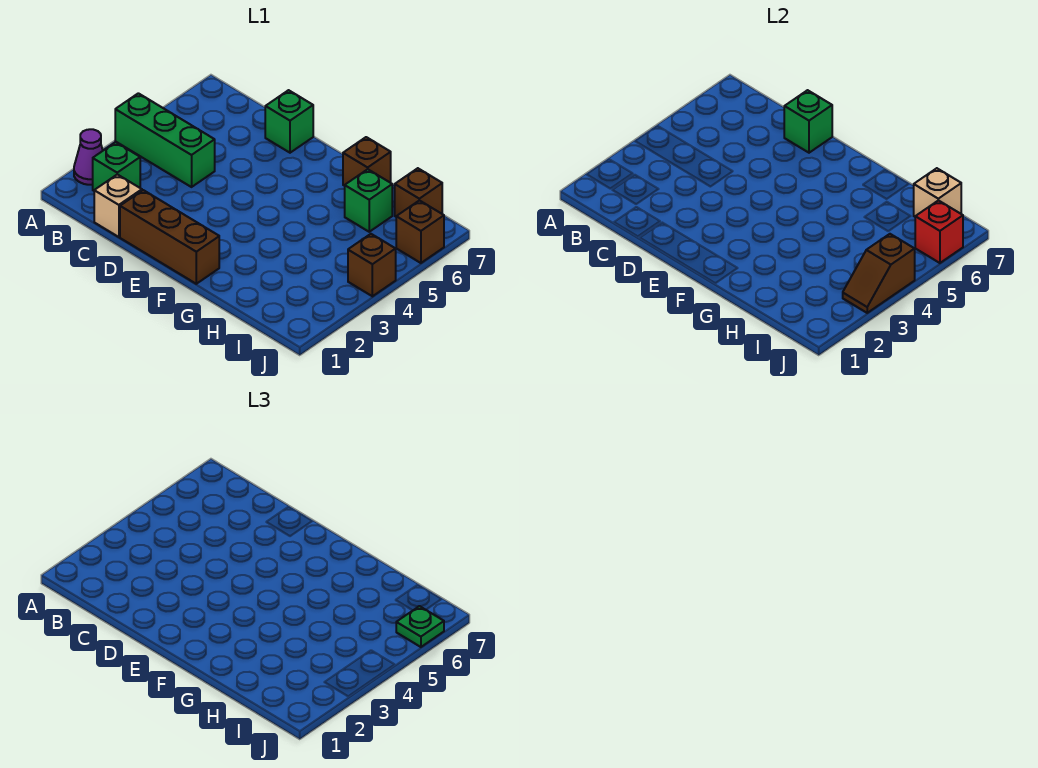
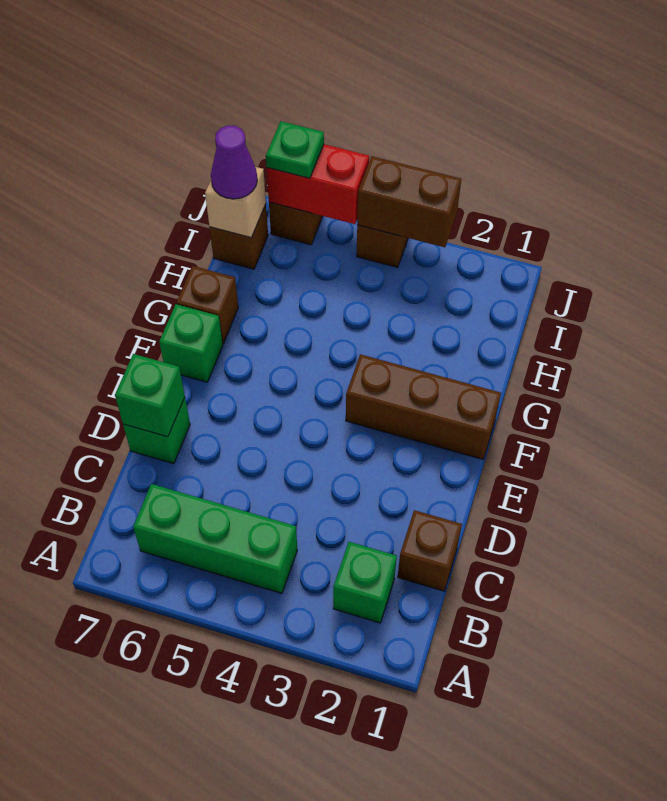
purple 1x1 cone [74,129,103,185] -> purple 1x1 cone moved to [211,125,257,199]
green 1x3 brick [115,93,215,187] -> green 1x3 brick turned to [133,484,297,593]
tan 1x1 brick [94,174,142,237] -> brown 1x1 brick [398,510,462,591]
brown 1x3 brick [120,190,219,284] -> brown 1x3 brick turned to [346,354,501,459]
green 1x1 brick [345,169,392,232] -> green 1x1 brick moved to [159,304,223,382]
brown 1x2 slope [843,234,915,313] -> brown 1x2 brick [357,156,461,247]
red 1x1 brick [915,200,963,263] -> red 1x2 brick [267,144,369,224]

